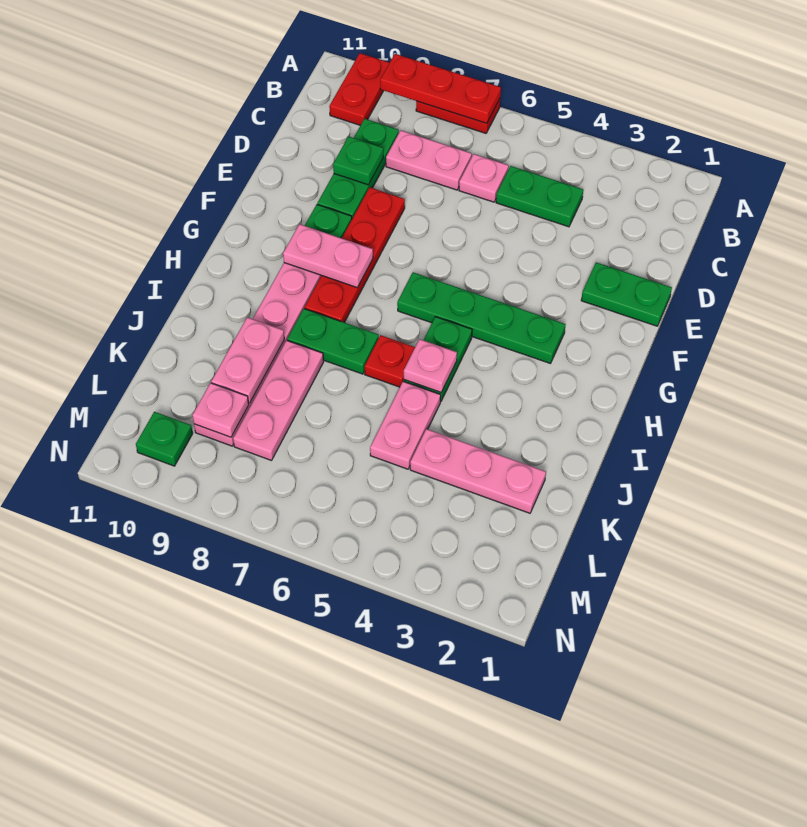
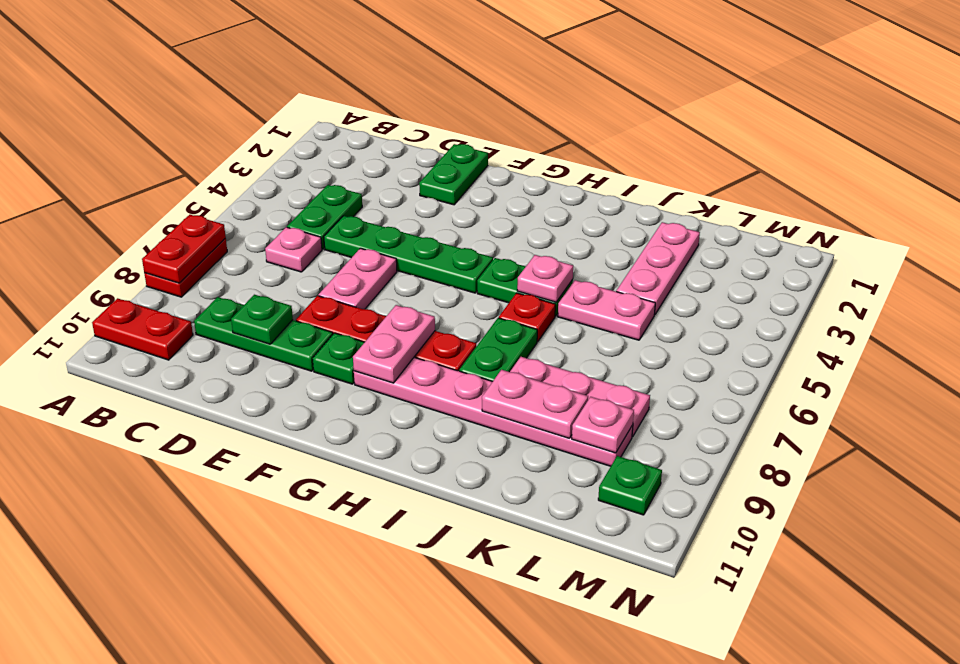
red 1x3 plate [380,54,501,123] -> red 1x2 plate [142,215,226,283]
pink 1x2 plate [386,130,472,190] -> pink 1x2 plate moved to [319,248,397,309]
green 1x4 plate [397,272,565,364] -> green 1x4 plate turned to [324,216,493,293]

